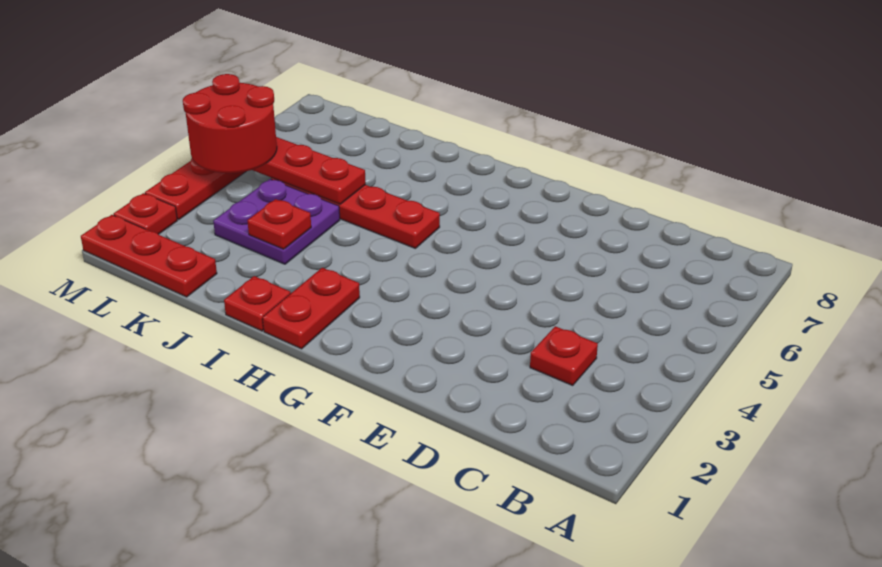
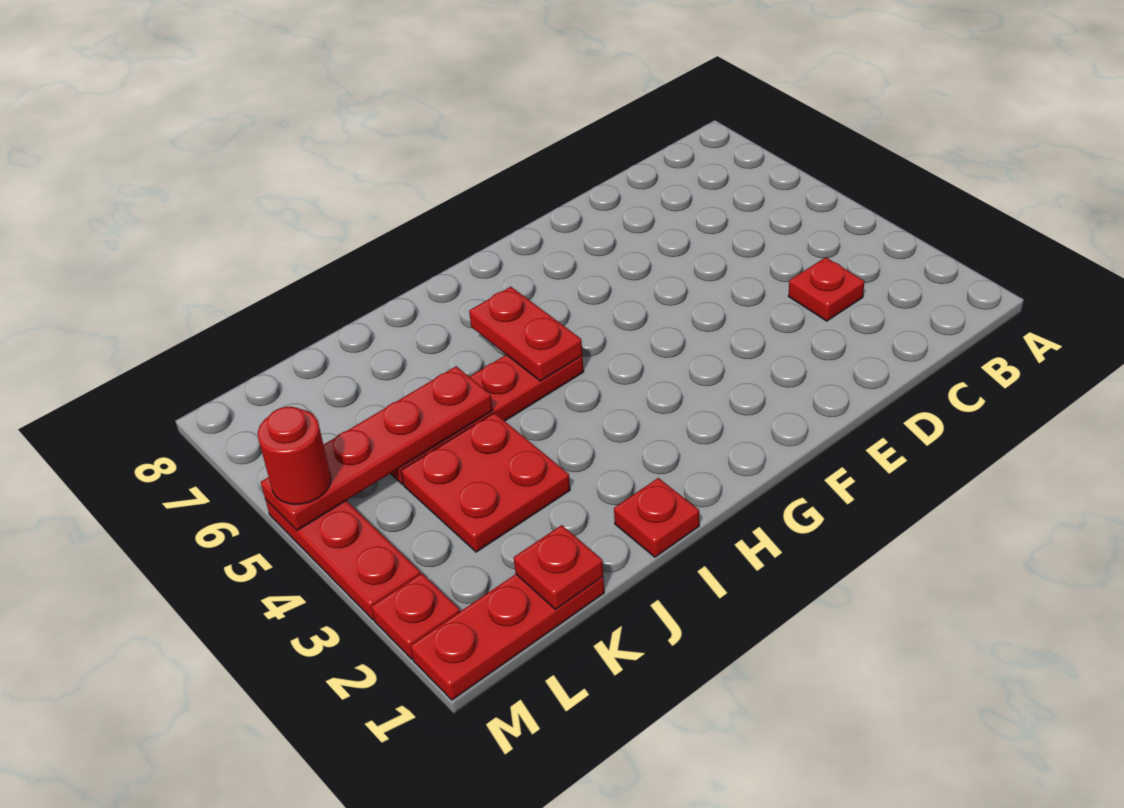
red 1x2 plate [263,268,360,349] -> red 1x2 plate moved to [469,287,582,381]
purple 2x2 plate [213,179,340,264] -> red 2x2 plate [401,413,570,552]
red 1x1 plate [247,199,311,249] -> red 1x1 plate moved to [514,525,603,610]
red 2x2 round brick [183,74,277,173] -> red 1x1 round brick [258,407,331,504]

